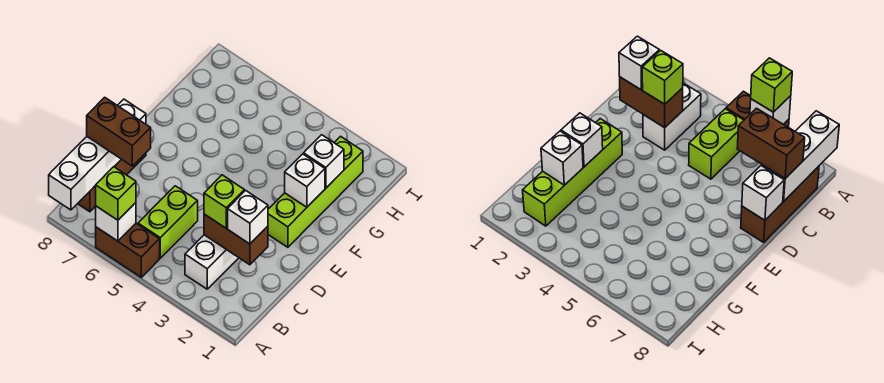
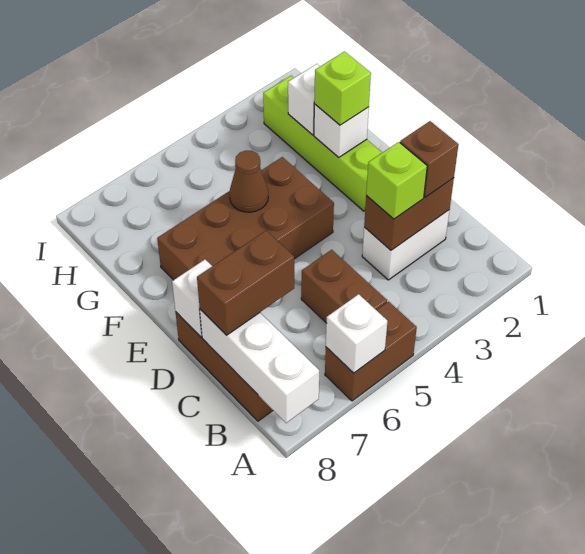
lime 1x1 brick [95,167,136,220] -> lime 1x1 brick moved to [314,51,371,125]
white 1x2 brick [185,235,239,289] -> white 1x2 brick turned to [362,210,449,280]
lime 1x2 brick [138,186,198,258] -> brown 1x2 brick [301,250,387,323]
white 1x1 brick [228,190,268,244] -> brown 1x1 brick [400,121,459,197]
none -> brown 2x4 brick [157,157,334,280]
none -> brown 1x1 cone [229,151,268,212]

